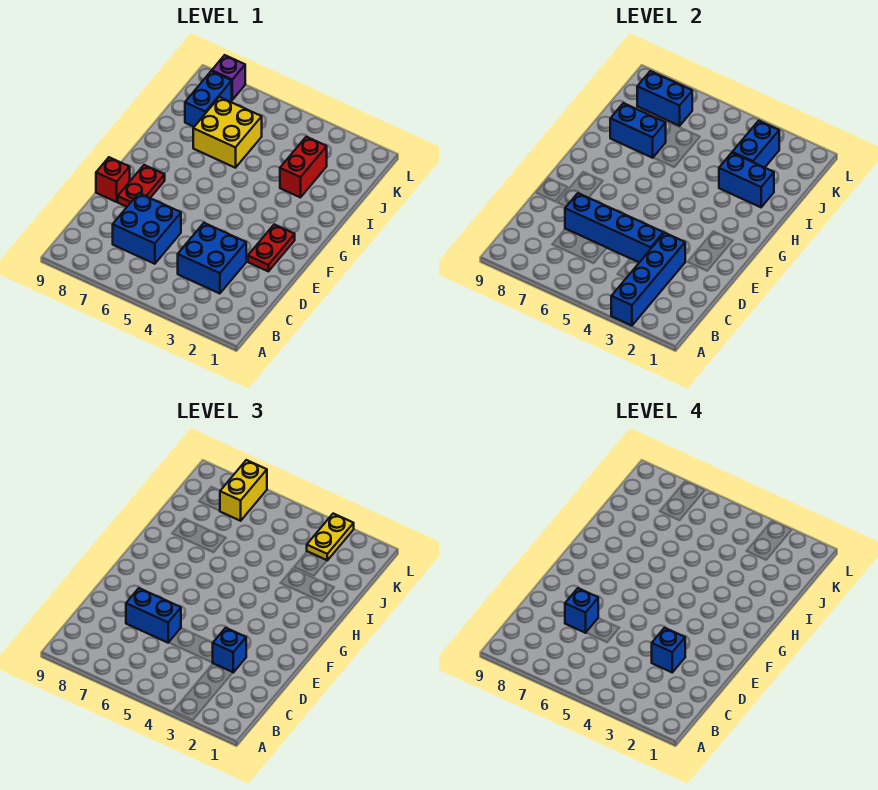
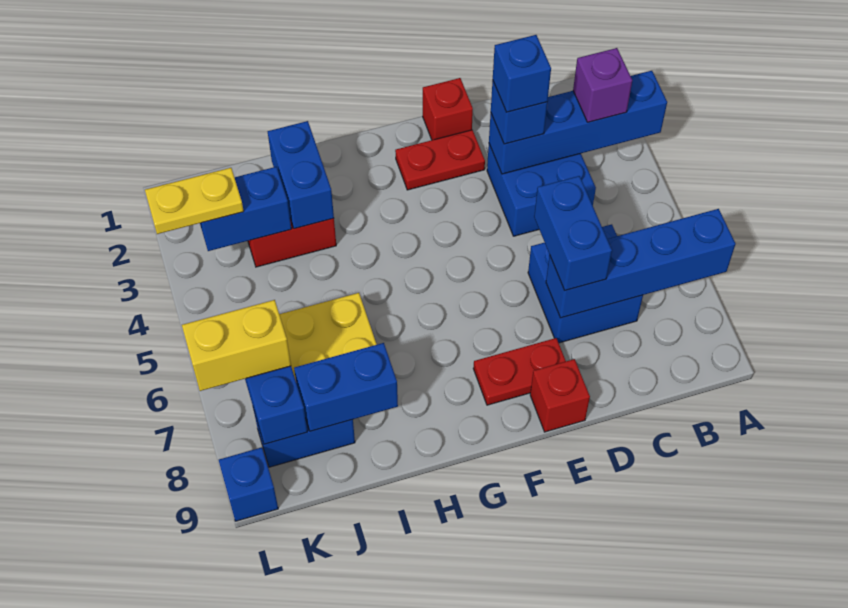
blue 1x4 brick [565,193,663,262] -> blue 1x4 brick turned to [546,209,736,318]
blue 1x1 brick [565,588,598,633] -> blue 1x1 brick moved to [219,447,278,521]
none -> red 1x1 brick [423,78,473,140]
blue 1x2 brick [610,103,666,158] -> blue 1x2 brick turned to [294,343,398,431]
purple 1x1 brick [212,55,245,100] -> purple 1x1 brick moved to [573,48,632,122]

